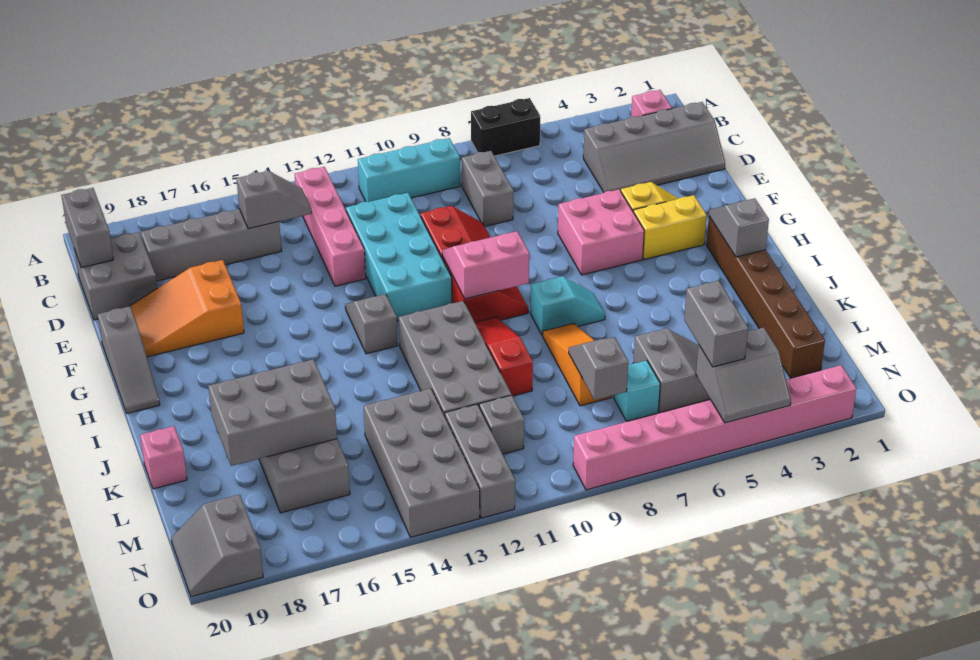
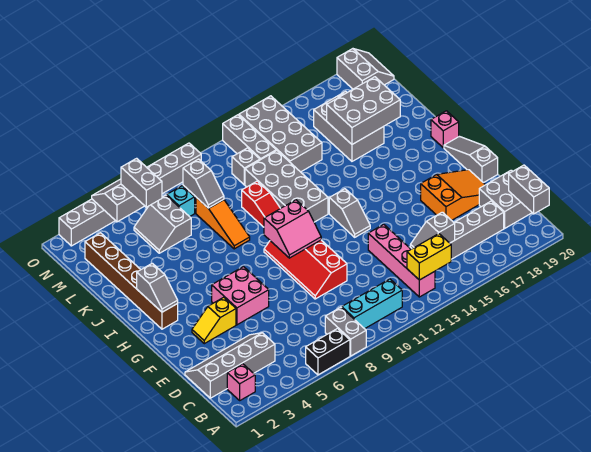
grey 1x2 brick [462,151,513,226] -> grey 1x2 brick moved to [325,307,366,356]
cyan 2x4 brick [346,193,452,321] -> none
yellow 1x2 brick [633,195,707,260] -> yellow 1x2 brick moved to [407,234,451,280]
cyan 1x2 slope [530,276,605,335] -> none
pink 1x1 brick [140,426,187,489] -> pink 1x1 brick moved to [431,111,459,148]
pink 1x8 brick [573,365,856,490] -> grey 1x8 brick [59,143,201,246]

